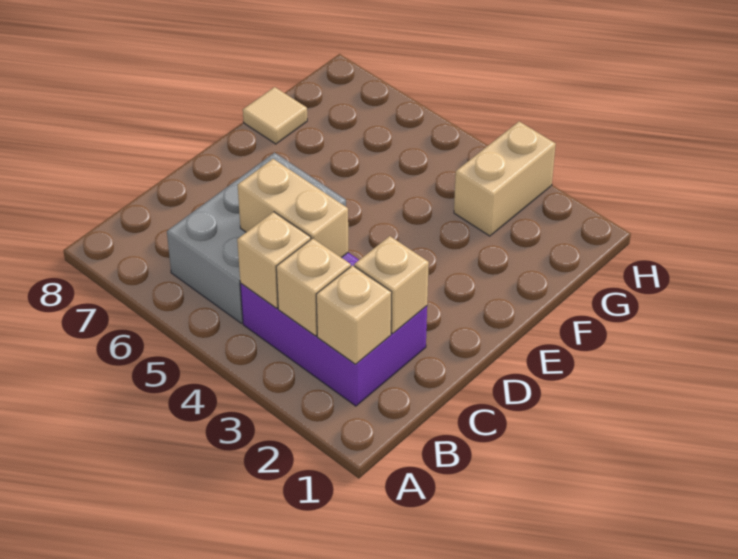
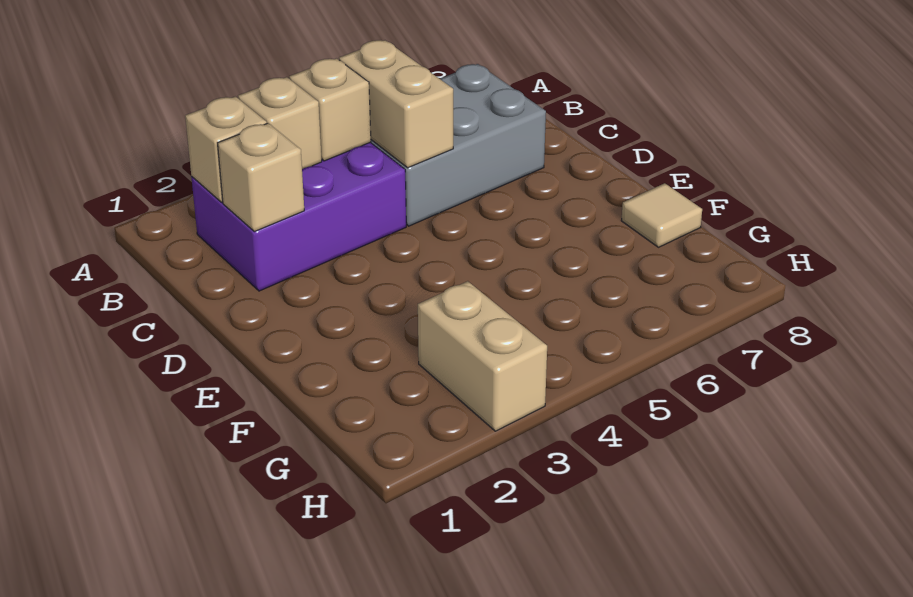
grey 2x3 brick [167,152,346,323] -> grey 2x3 brick turned to [371,64,546,226]
tan 1x2 brick [238,159,348,258] -> tan 1x2 brick turned to [339,40,453,168]

